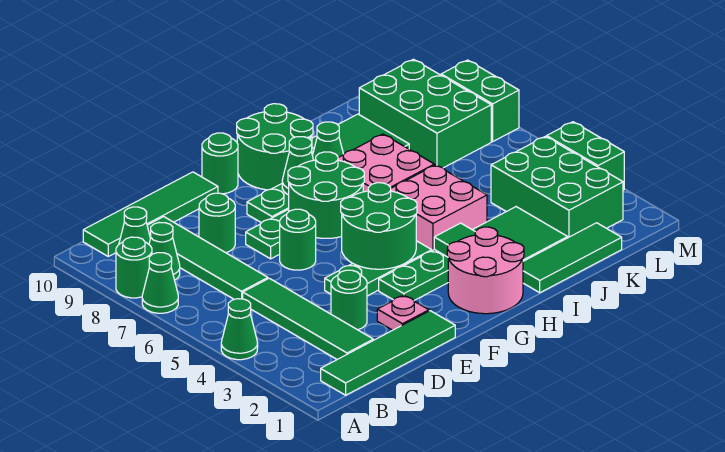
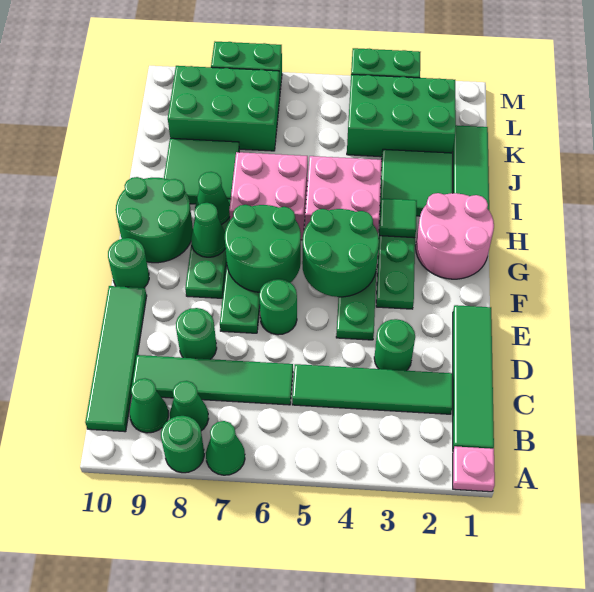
green 1x1 cone [221,299,258,360] -> none
pink 1x1 plate [377,295,429,330] -> pink 1x1 plate moved to [453,446,495,492]

